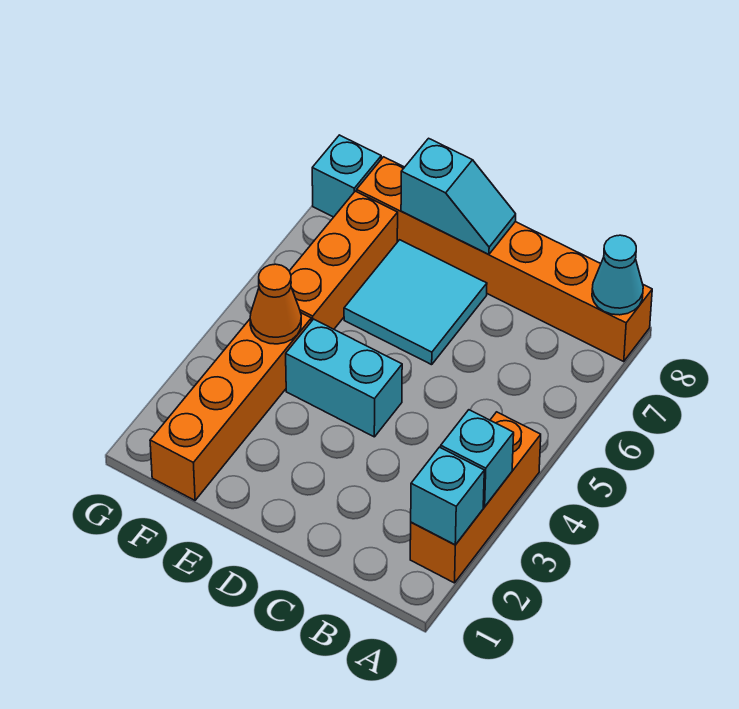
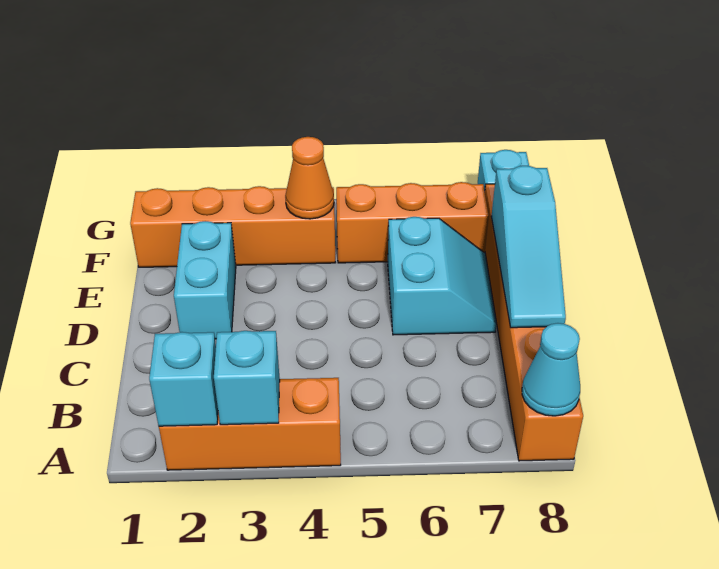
cyan 1x2 brick [286,319,402,437] -> cyan 1x2 brick moved to [174,221,236,339]
cyan 2x2 tile [344,240,487,365] -> cyan 2x2 slope [388,217,496,335]
cyan 1x2 slope [401,138,516,255] -> cyan 1x3 slope [491,166,566,328]

